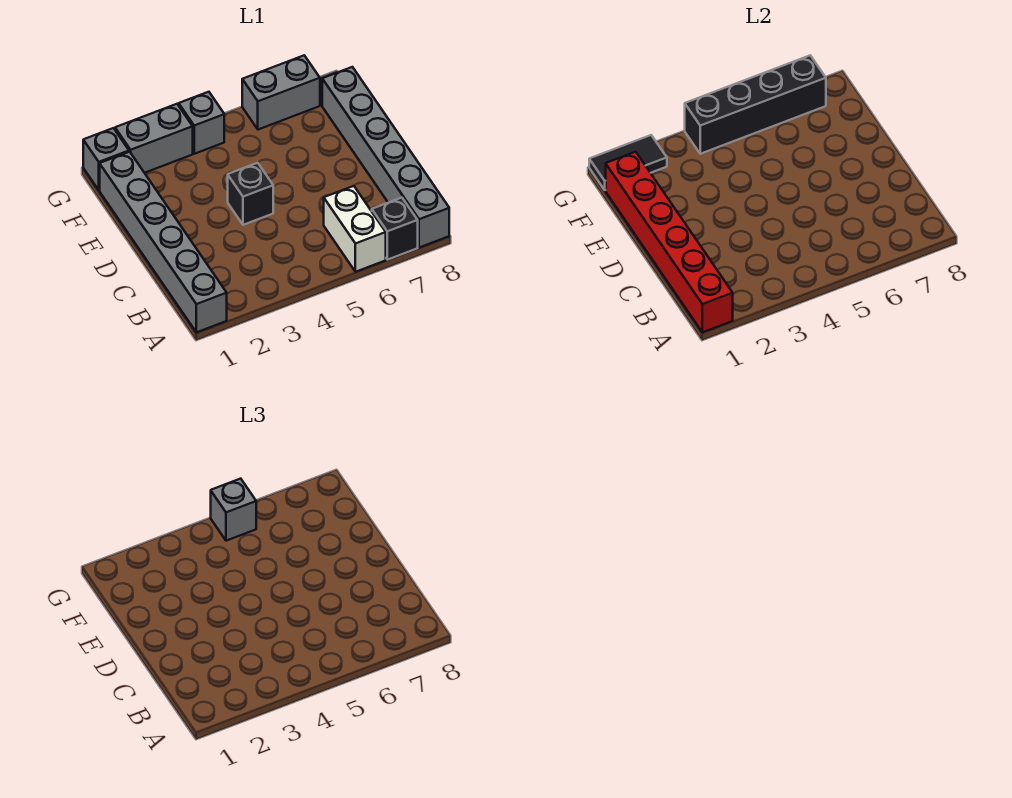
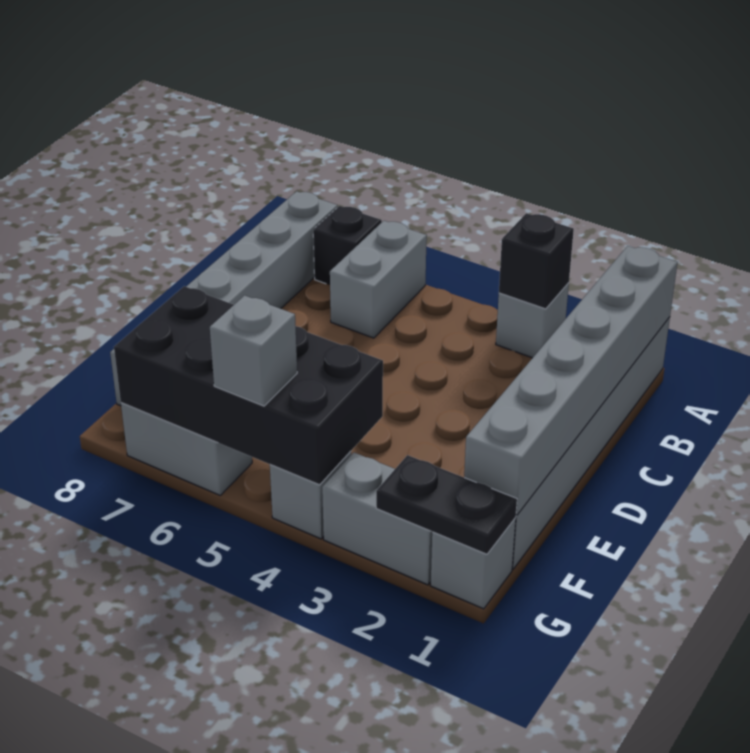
red 1x6 brick [606,152,733,332] -> grey 1x6 brick [464,246,678,515]
none -> grey 1x1 brick [496,283,569,358]
white 1x2 brick [324,186,386,272] -> grey 1x2 brick [330,221,427,338]
black 1x1 brick [228,163,273,225] -> black 1x1 brick moved to [499,213,574,309]
black 1x2 tile [589,135,667,190] -> black 1x2 plate [376,455,517,554]
black 1x4 brick [685,55,826,154] -> black 2x4 brick [114,286,383,485]

